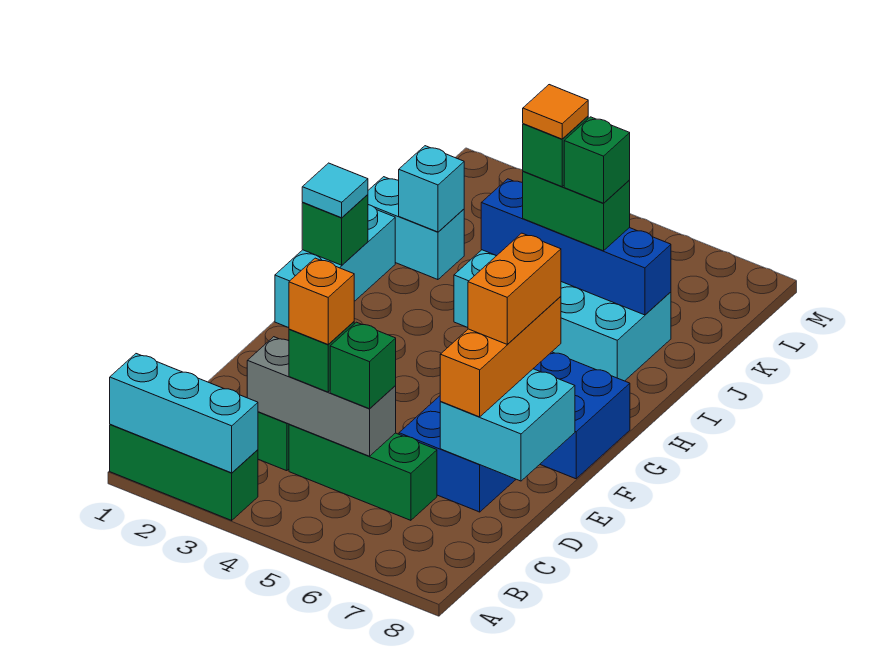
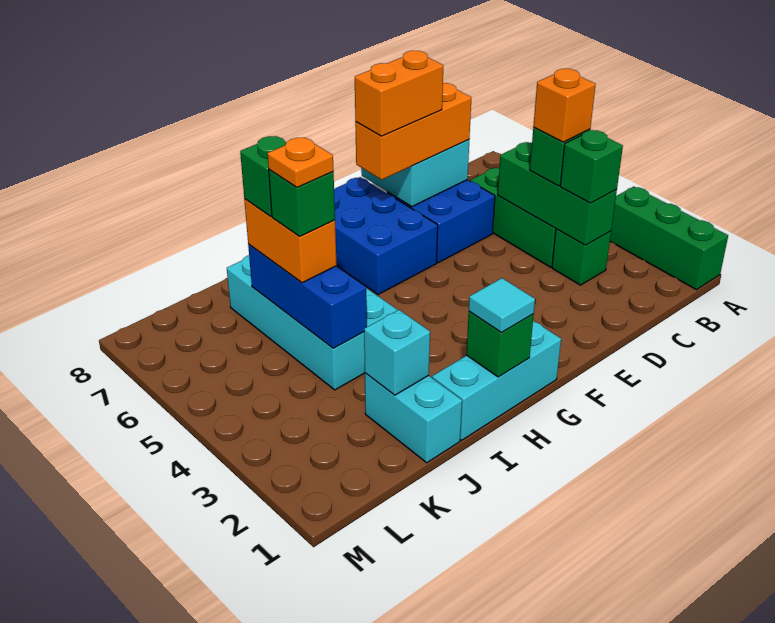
cyan 1x3 brick [110,354,258,473] -> none
grey 1x3 brick [247,337,396,456] -> green 1x3 brick [498,142,617,245]
green 1x1 brick [330,322,396,409] -> green 1x1 brick moved to [560,130,623,203]
blue 1x4 brick [481,179,671,315] -> blue 1x3 brick [248,244,367,348]
green 1x2 brick [523,171,630,251] -> orange 1x2 brick [244,199,337,283]
orange 1x1 tile [523,85,588,139] -> orange 1x1 plate [268,138,334,187]

